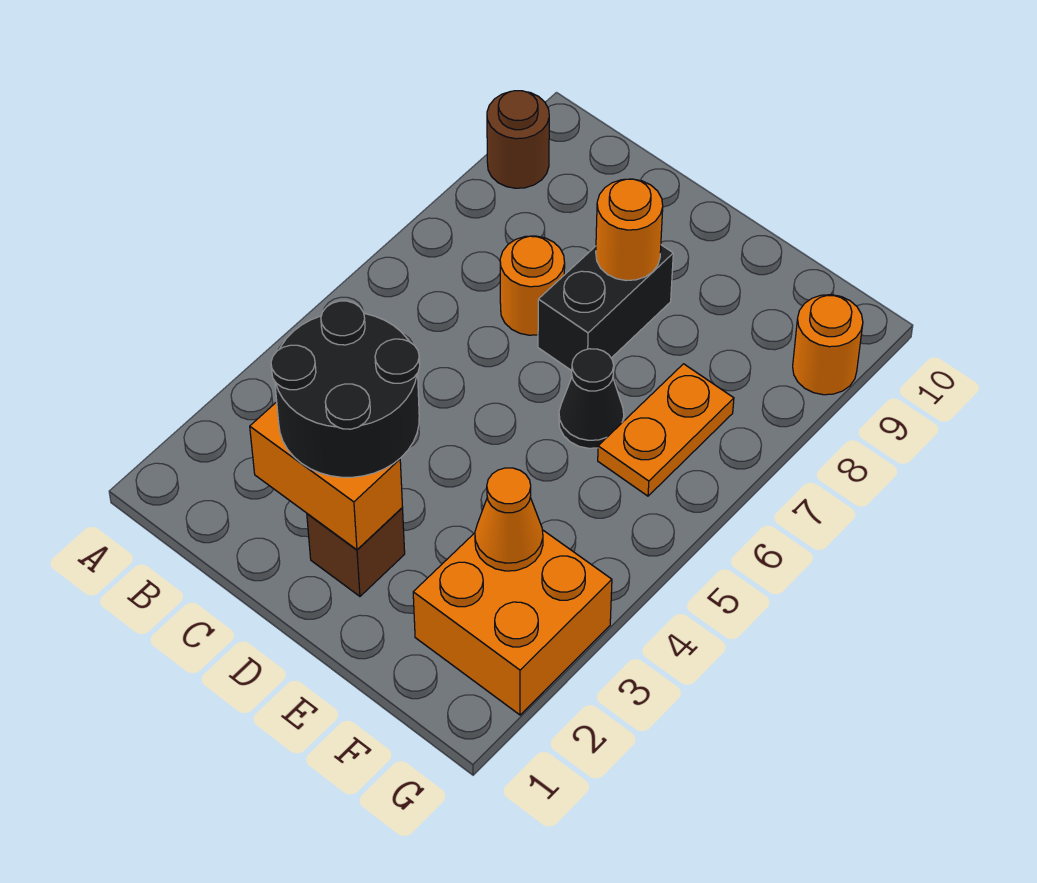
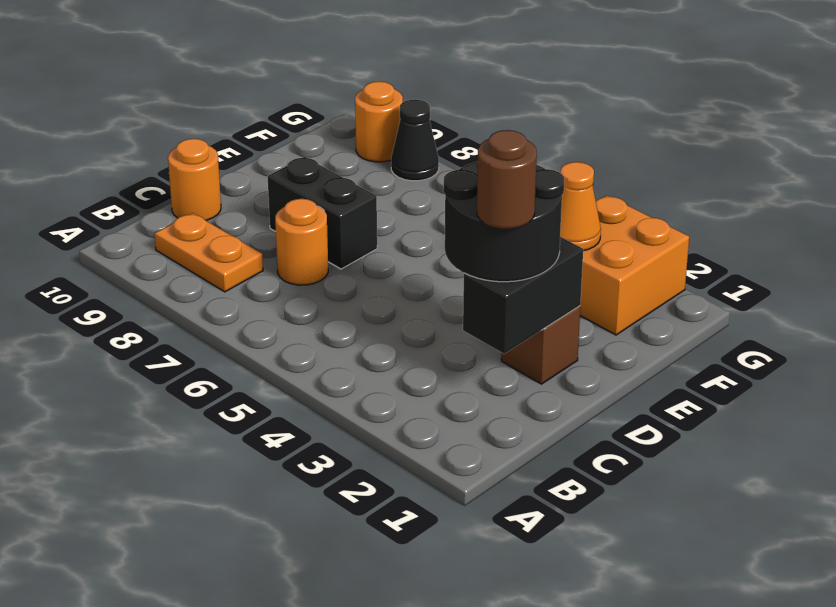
brown 1x1 round brick [487,91,549,188] -> brown 1x1 round brick moved to [477,130,537,229]
orange 1x2 brick [250,402,402,550] -> black 1x2 brick [463,237,583,354]
orange 1x1 round brick [596,179,663,280] -> orange 1x1 round brick moved to [168,139,221,221]
black 1x1 cone [559,349,624,448] -> black 1x1 cone moved to [391,99,439,181]
orange 1x2 plate [598,364,734,496] -> orange 1x2 plate moved to [154,213,263,292]

